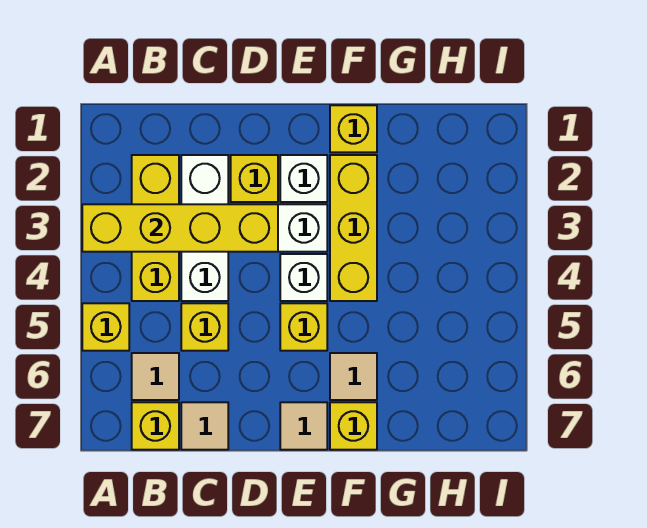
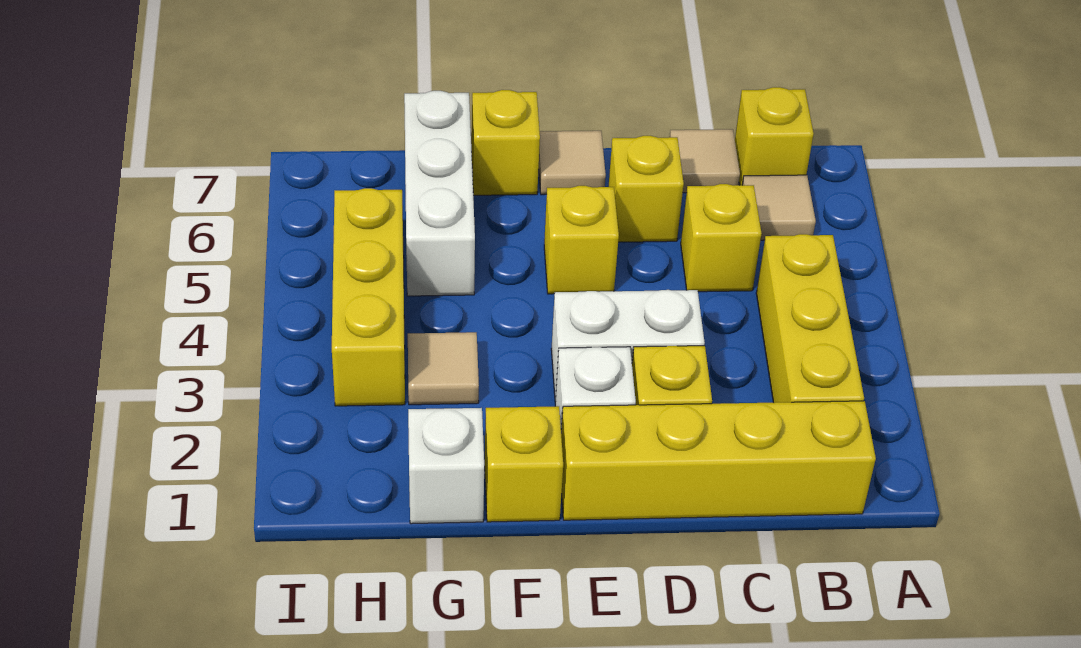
yellow 1x4 brick [82,204,278,252] -> yellow 1x4 brick moved to [561,401,876,520]
yellow 1x1 brick [82,303,129,351] -> yellow 1x1 brick moved to [608,136,684,242]
white 1x3 brick [181,155,228,301] -> white 1x3 brick moved to [404,91,475,296]
white 1x1 brick [280,254,327,301] -> white 1x1 brick moved to [408,408,484,524]
yellow 1x3 brick [330,155,377,301] -> yellow 1x3 brick moved to [332,188,405,406]
tan 1x1 tile [330,353,377,400] -> tan 1x1 tile moved to [408,332,479,405]

